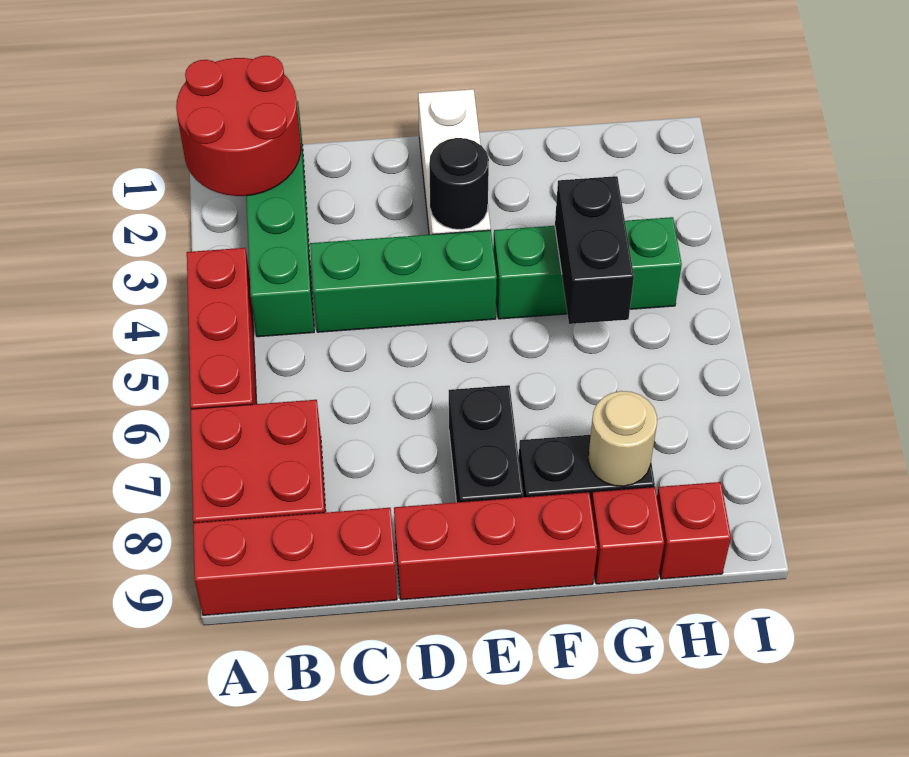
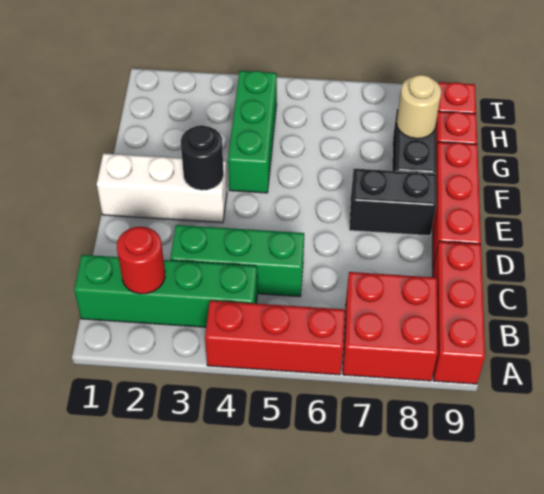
red 2x2 round brick [176,56,301,196] -> red 1x1 round brick [117,227,165,294]
green 1x3 brick [310,230,497,332] -> green 1x3 brick turned to [170,225,304,297]
black 1x2 brick [555,176,634,324] -> none

